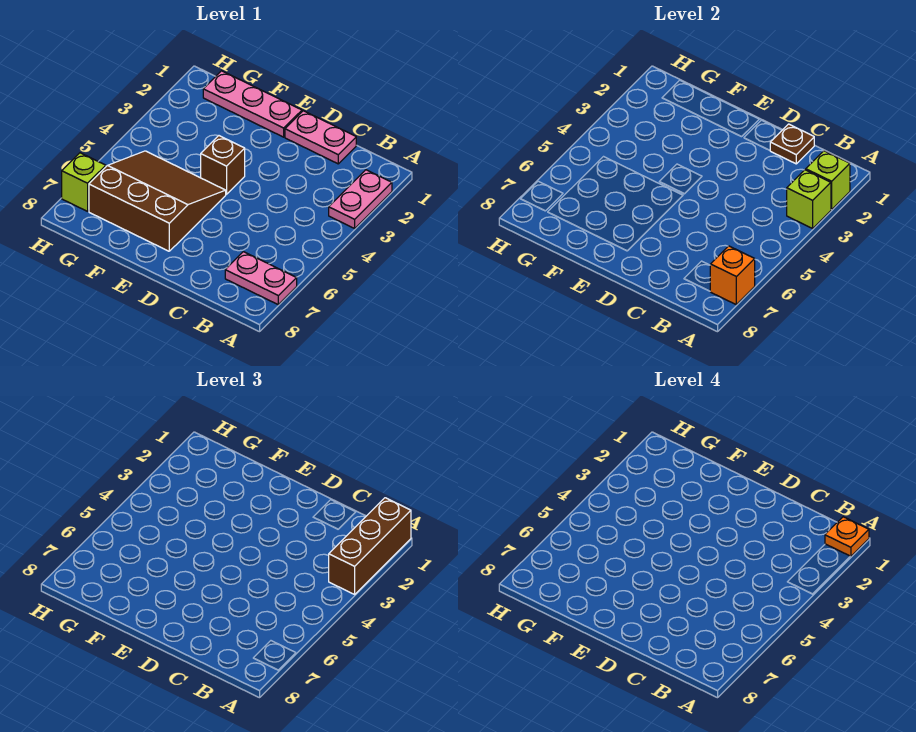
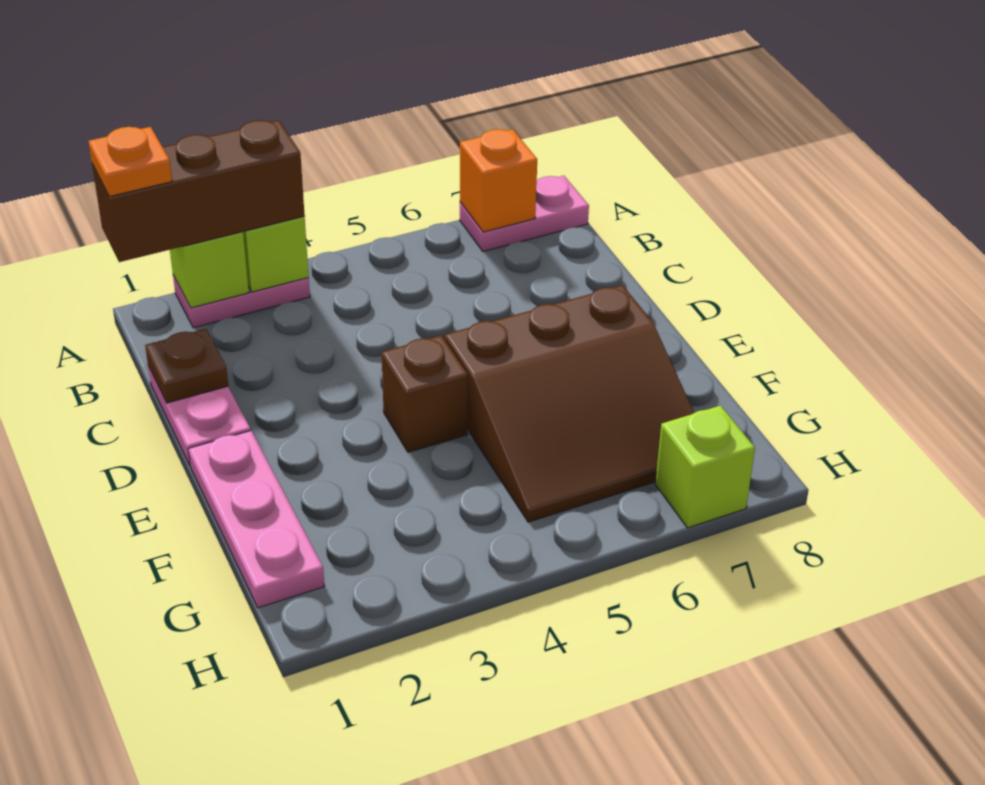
pink 1x2 plate [225,252,297,304] -> pink 1x2 plate turned to [460,176,589,251]
brown 3x3 slope [89,151,226,251] -> brown 3x3 slope turned to [445,285,694,522]

